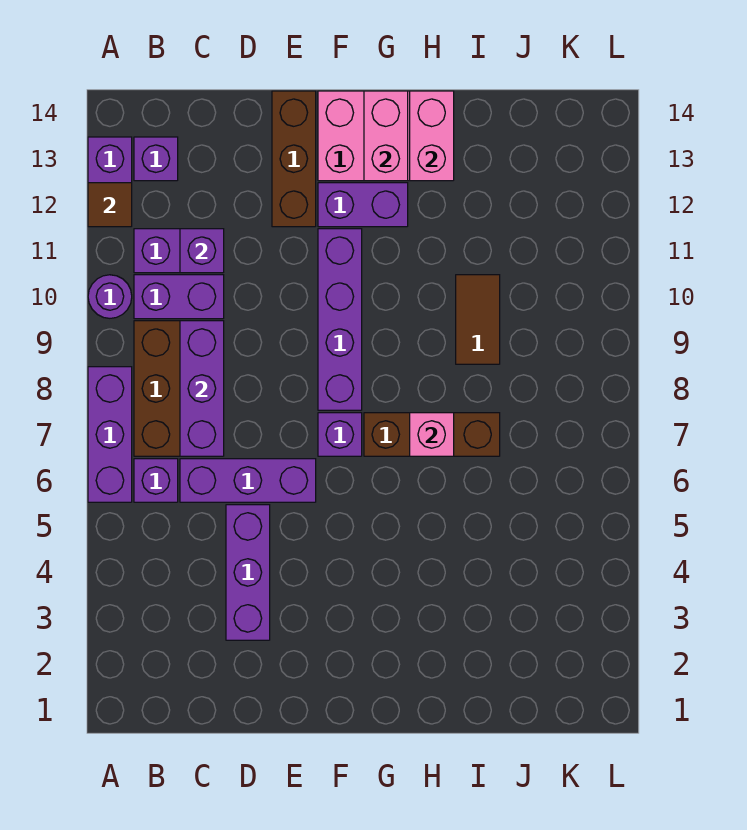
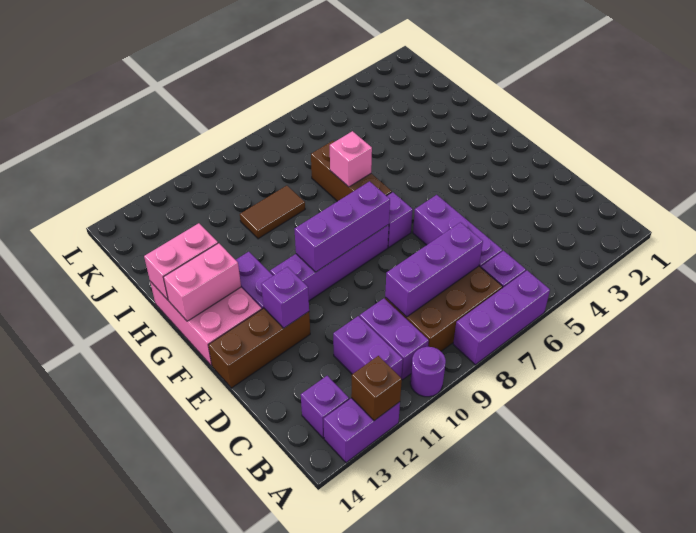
brown 1x1 tile [88,183,132,227] -> brown 1x1 brick [351,356,402,421]
purple 1x1 brick [180,229,224,273] -> purple 1x1 brick moved to [261,267,309,328]
purple 1x3 brick [226,505,270,640] -> purple 1x3 brick moved to [295,181,390,272]

